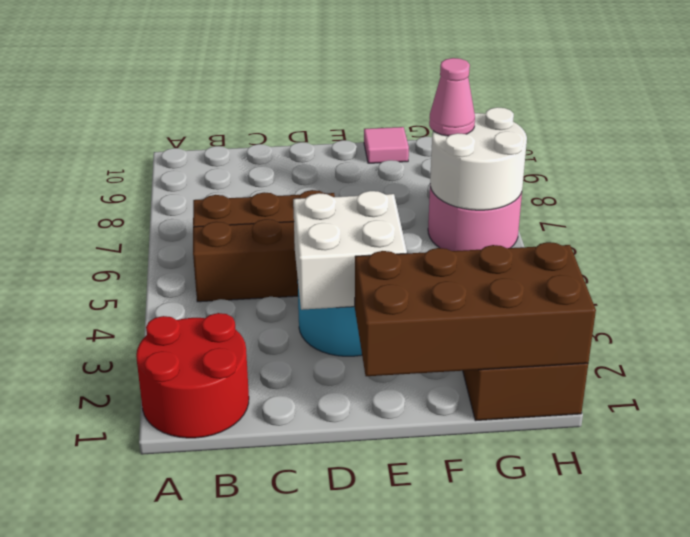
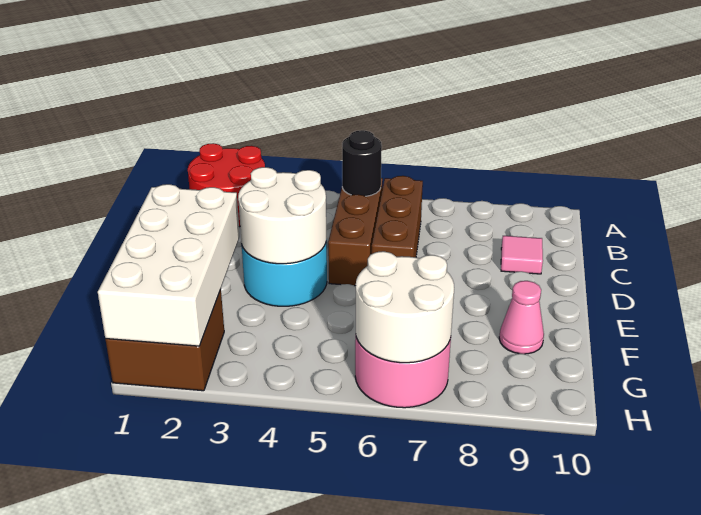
none -> black 1x1 round brick [342,130,382,196]
white 2x2 brick [293,191,407,310] -> white 2x2 round brick [238,167,326,264]
brown 2x4 brick [355,242,596,376] -> white 2x4 brick [98,184,240,346]
pink 1x1 tile [364,127,409,163] -> pink 1x1 tile moved to [501,236,543,274]
pink 1x1 cone [429,58,475,136] -> pink 1x1 cone moved to [499,281,544,354]

